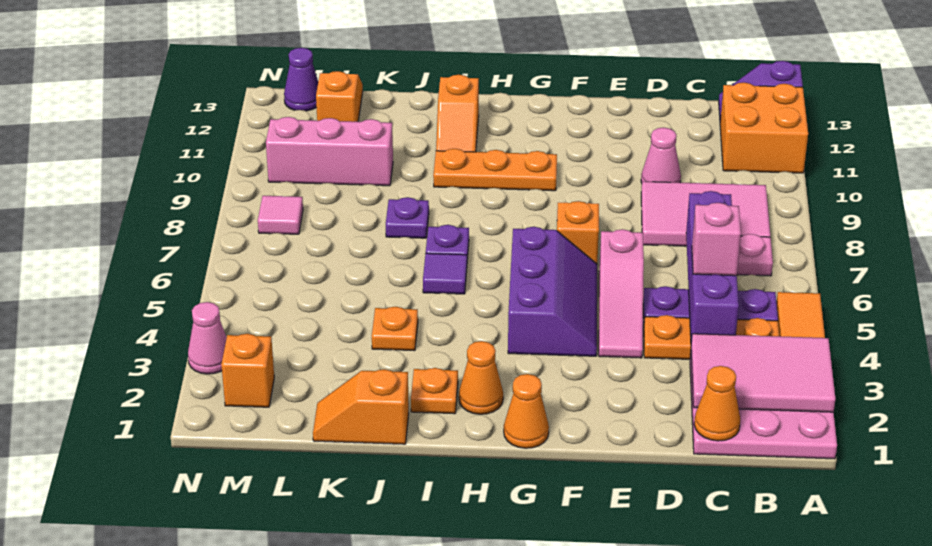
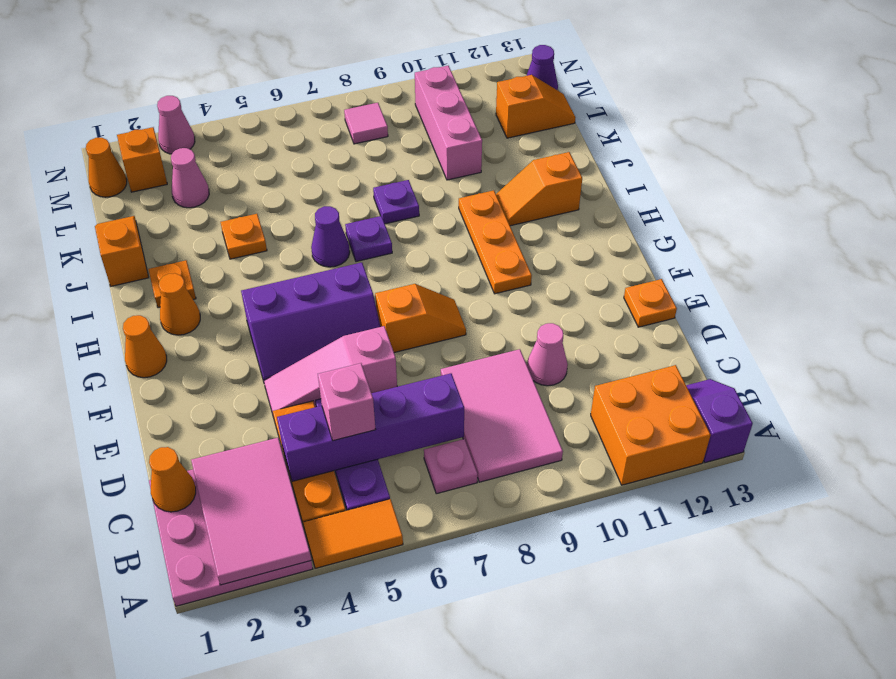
none -> orange 1x1 plate [624,279,677,327]
purple 1x1 tile [423,253,467,294] -> purple 1x1 cone [311,206,350,267]
none -> pink 1x1 cone [171,148,209,208]
none -> orange 1x1 cone [86,138,127,197]

